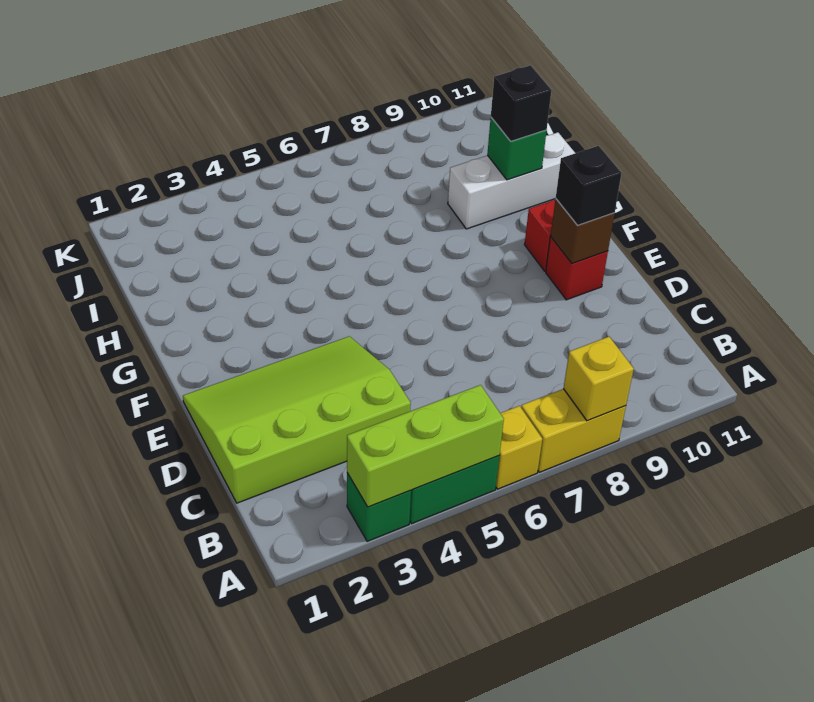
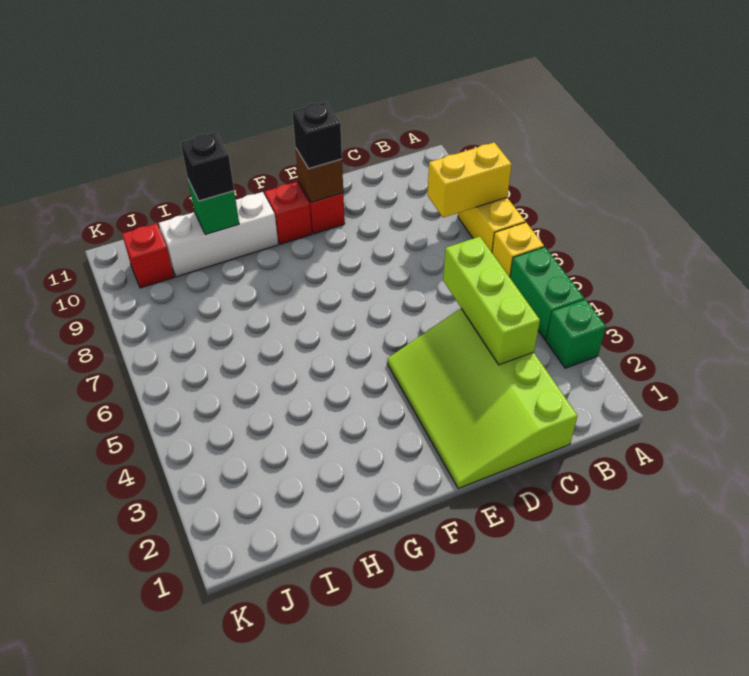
lime 1x3 brick [347,385,504,507] -> lime 1x3 brick moved to [443,237,540,365]
yellow 1x1 brick [563,337,634,421] -> yellow 1x2 brick [428,142,512,218]
white 1x3 brick [448,132,575,229] -> white 1x3 brick turned to [159,192,278,277]
none -> red 1x1 brick [122,223,174,288]

